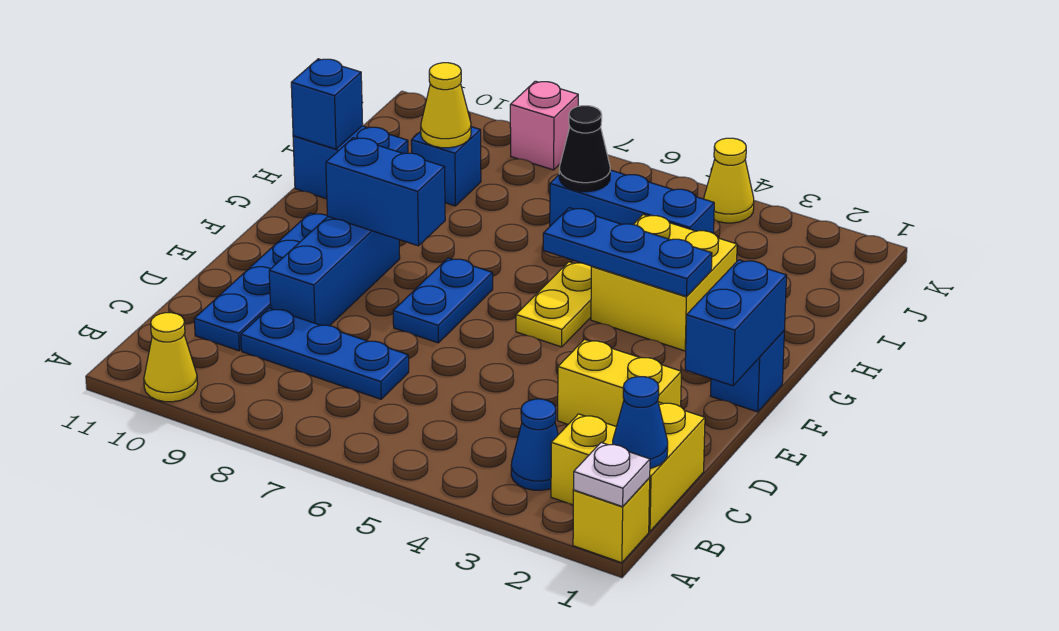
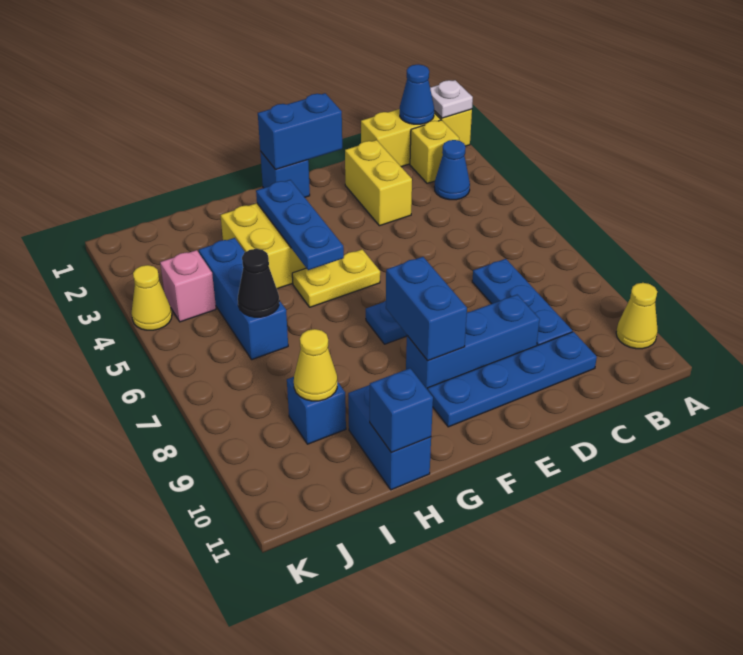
pink 1x1 brick [510,81,578,170] -> pink 1x1 brick moved to [160,250,216,322]

